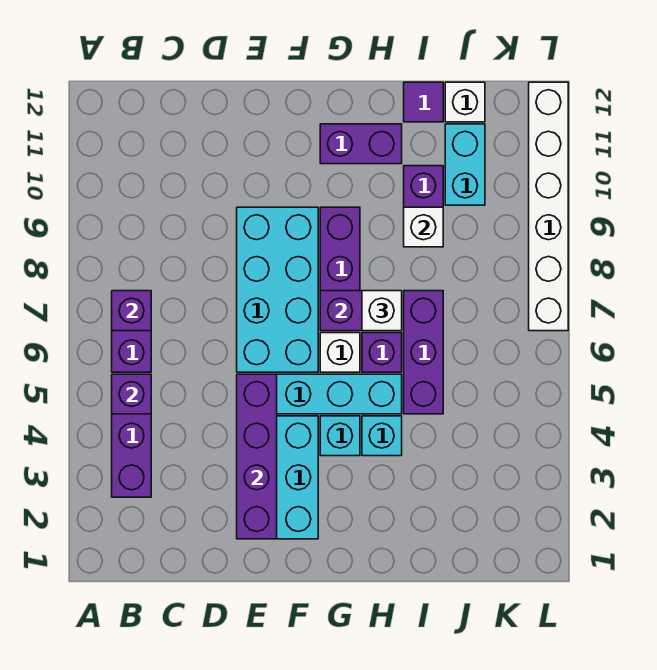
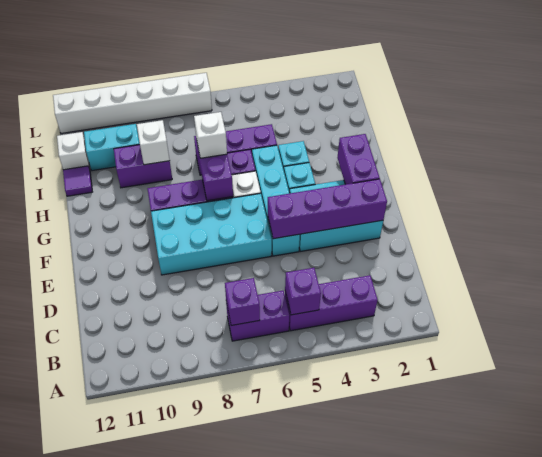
purple 1x2 brick [320,124,402,164] -> purple 1x2 brick moved to [337,134,380,184]

